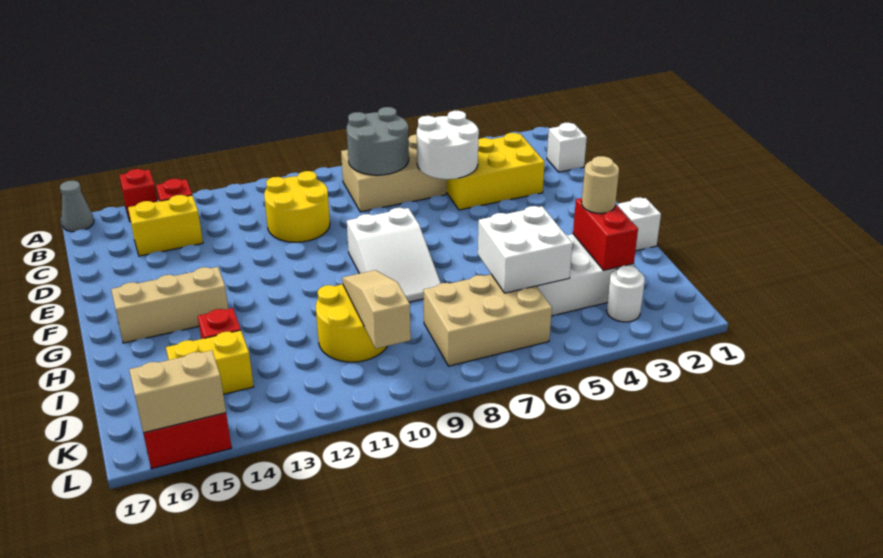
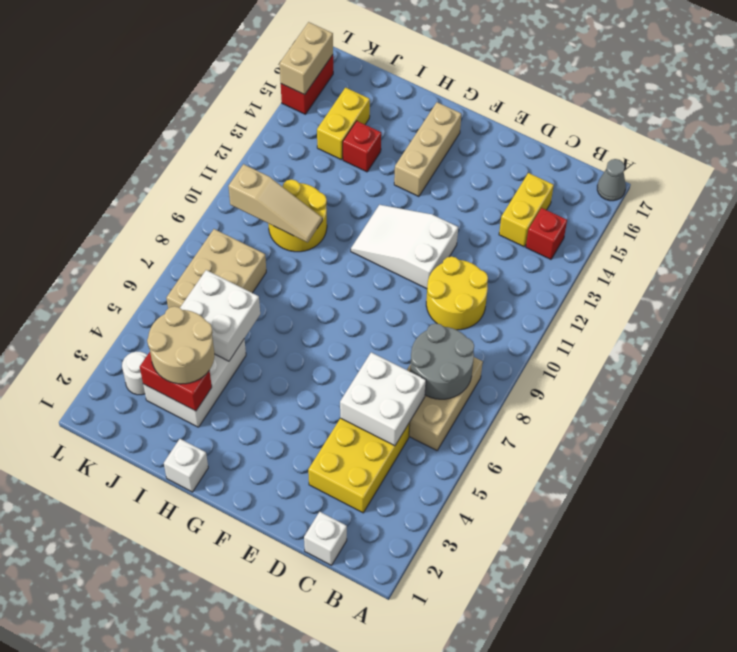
red 1x1 brick [119,169,157,222] -> none
white 2x2 round brick [417,111,479,179] -> white 2x2 brick [340,352,426,446]
white 2x3 slope [347,208,441,302] -> white 2x3 slope moved to [351,205,458,289]
tan 1x1 round brick [582,156,619,213] -> tan 2x2 round brick [147,306,214,384]

